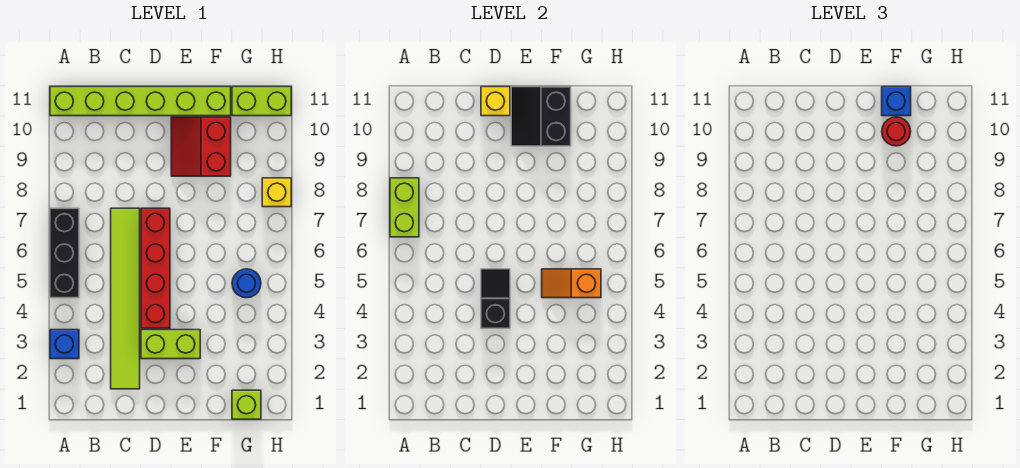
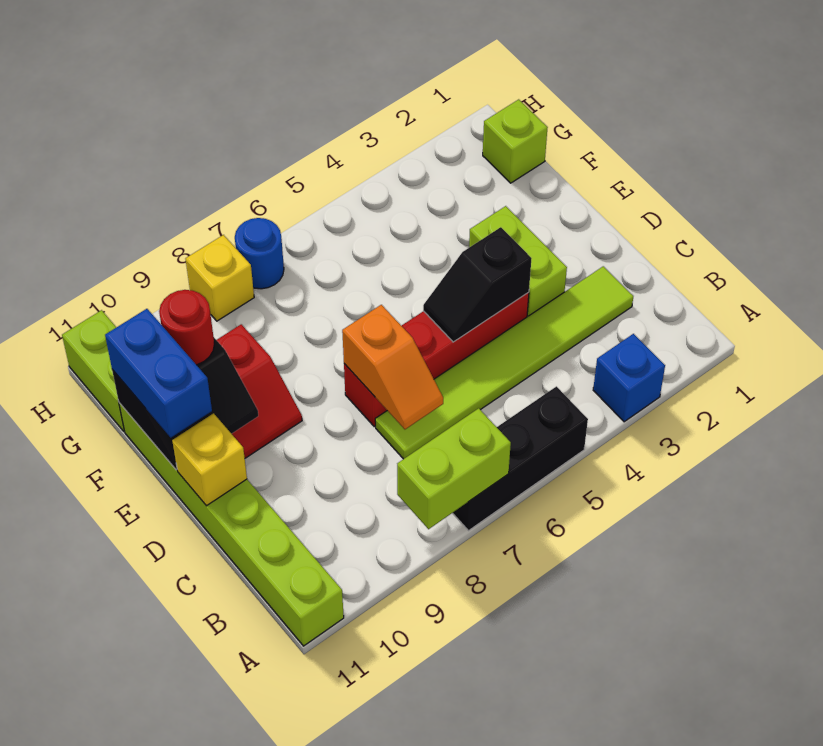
orange 1x2 slope [542,269,601,298] -> orange 1x2 slope moved to [342,305,443,429]
blue 1x1 brick [882,87,911,116] -> blue 1x2 brick [105,309,212,438]
blue 1x1 round brick [232,269,261,298] -> blue 1x1 round brick moved to [235,218,284,289]

